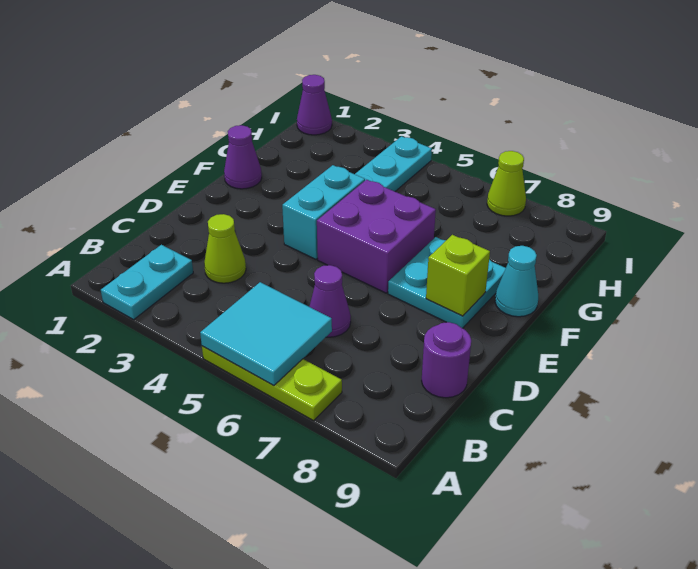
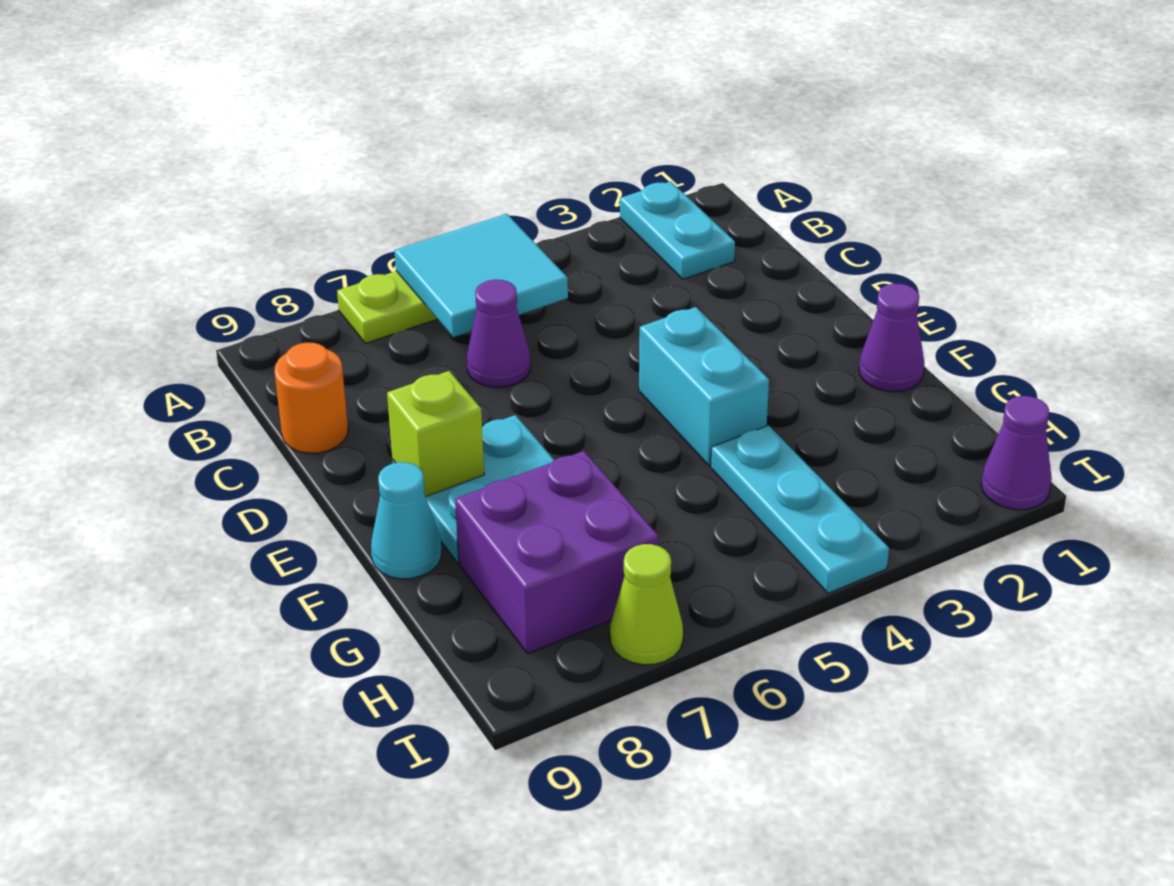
lime 1x1 cone [204,214,246,283] -> none
purple 1x1 round brick [422,322,471,398] -> orange 1x1 round brick [274,343,348,453]
purple 2x2 brick [317,180,436,293] -> purple 2x2 brick moved to [455,451,658,654]

